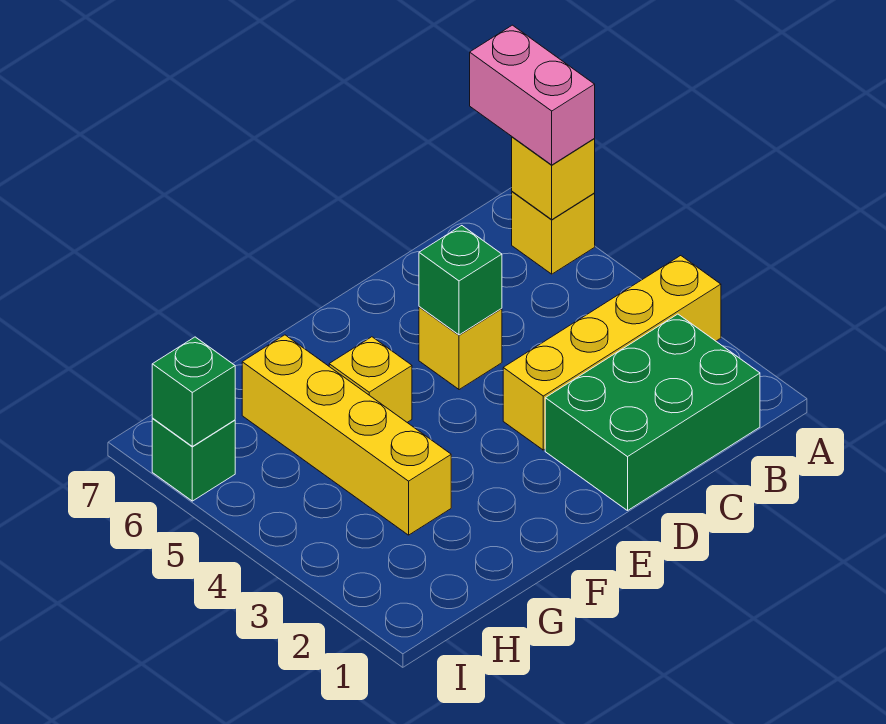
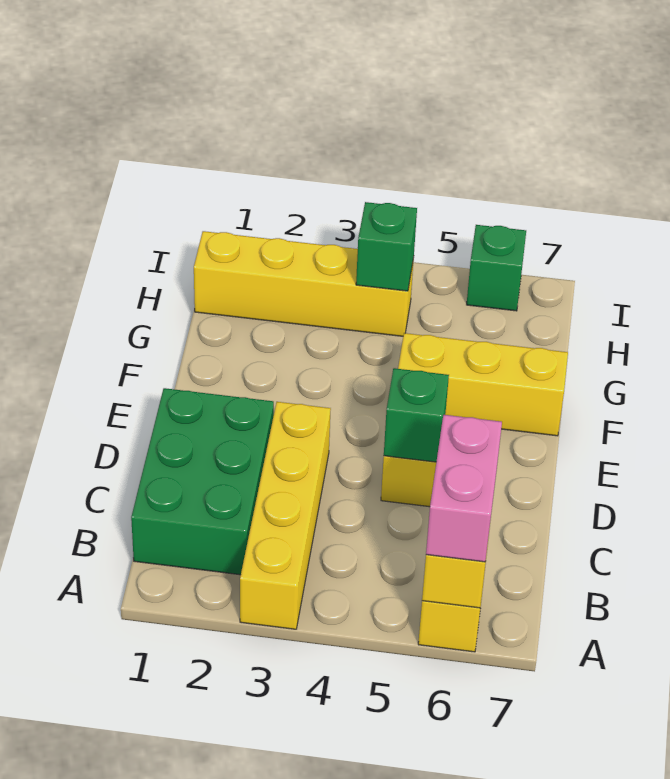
pink 1x2 brick [470,25,595,165] -> pink 1x2 brick turned to [426,415,502,562]
yellow 1x1 brick [329,337,412,422] -> yellow 1x3 brick [398,333,568,436]
yellow 1x4 brick [242,335,451,535] -> yellow 1x4 brick moved to [194,231,414,336]
green 1x1 brick [152,337,235,446] -> green 1x1 brick moved to [356,202,417,291]

